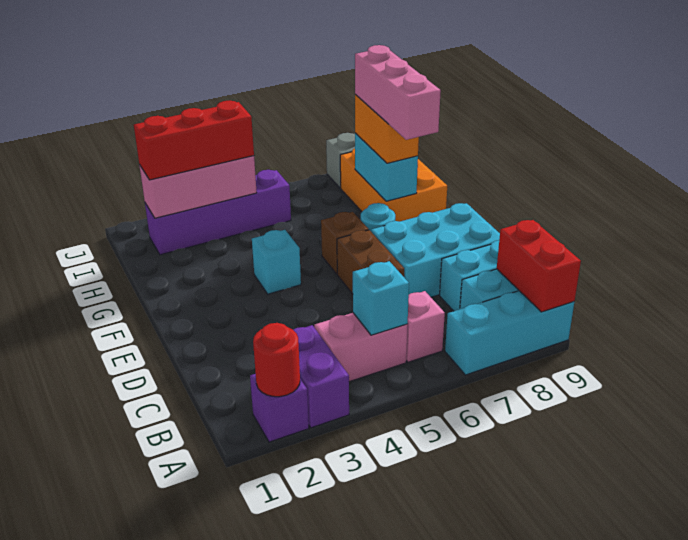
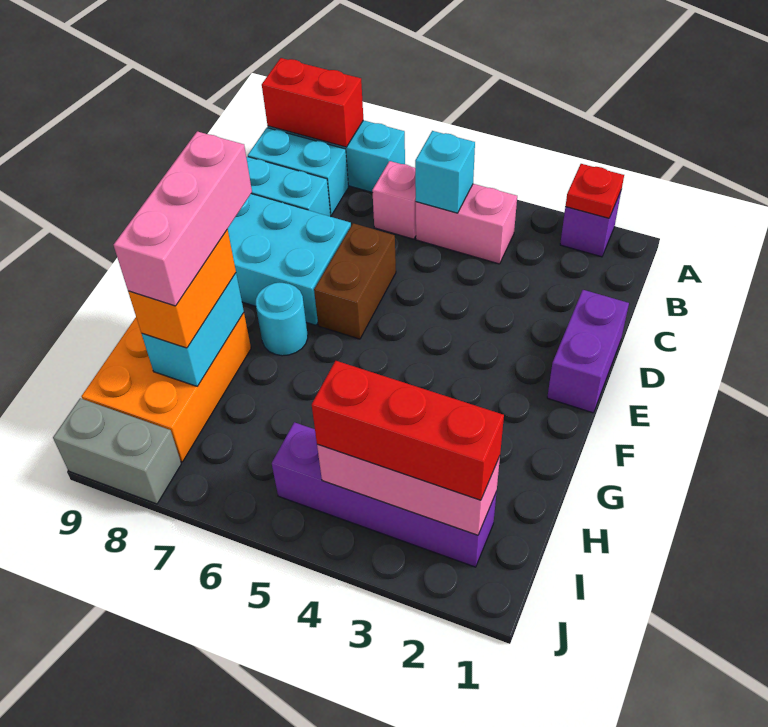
red 1x1 round brick [253,323,300,397] -> red 1x1 plate [565,164,624,218]
purple 1x2 brick [293,325,349,428] -> purple 1x2 brick moved to [547,290,629,413]
red 1x2 brick [497,220,581,312] -> red 1x2 brick turned to [262,58,363,147]
cyan 1x1 brick [252,230,301,294] -> none
brown 1x1 brick [321,212,369,274] -> none

